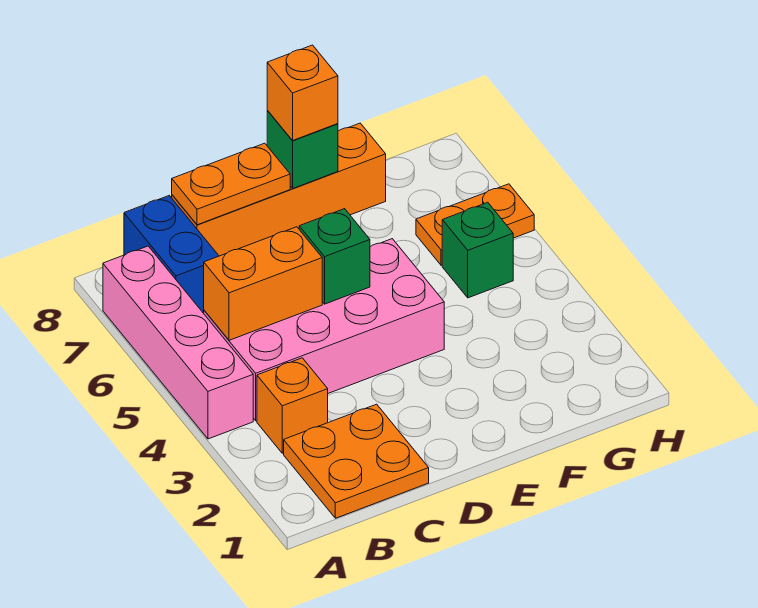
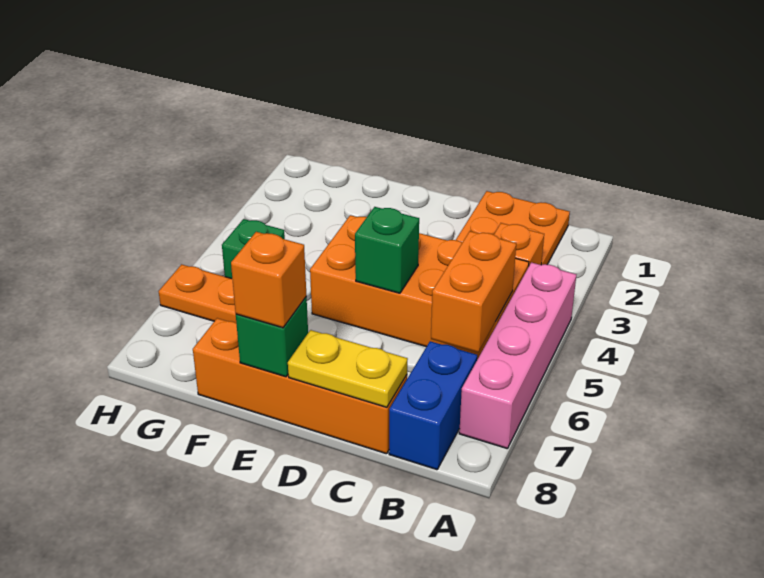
pink 2x4 brick [204,239,444,421] -> orange 2x4 brick [310,215,529,360]
orange 1x2 brick [204,227,322,340] -> orange 1x2 brick turned to [431,231,516,352]
orange 1x2 plate [172,143,290,225] -> yellow 1x2 plate [288,330,408,407]

